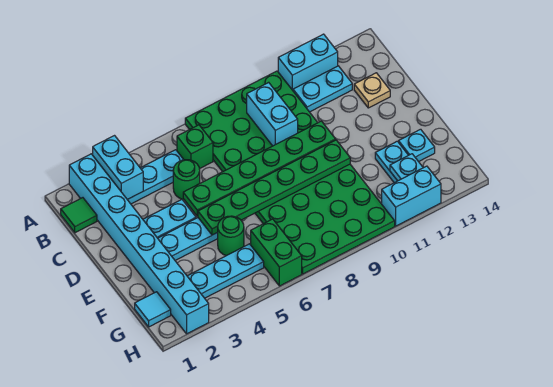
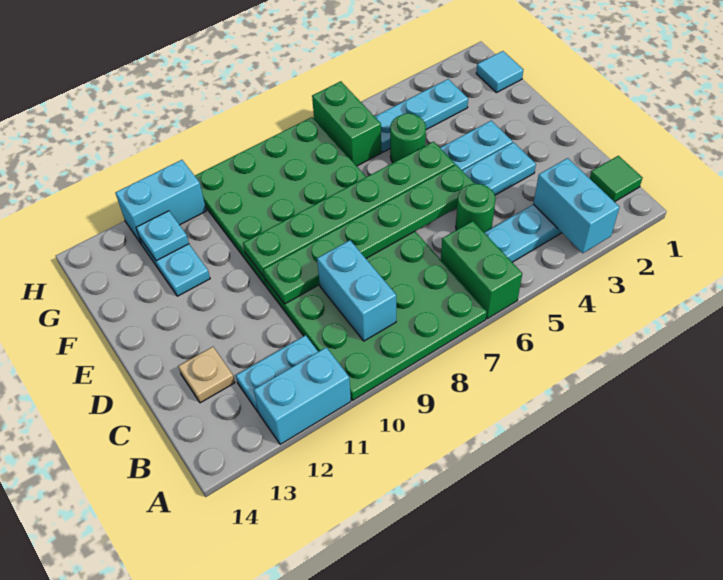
cyan 1x8 brick [69,154,209,334] -> none
green 1x1 brick [177,125,213,169] -> green 1x2 brick [441,221,522,319]
cyan 1x1 plate [399,129,435,162] -> none

